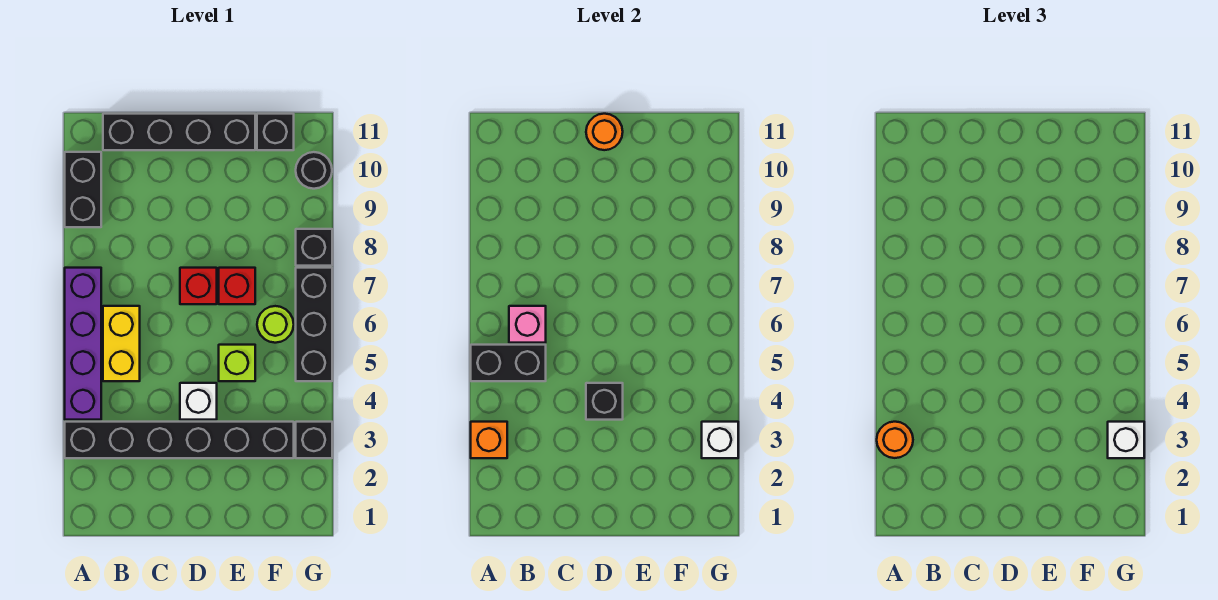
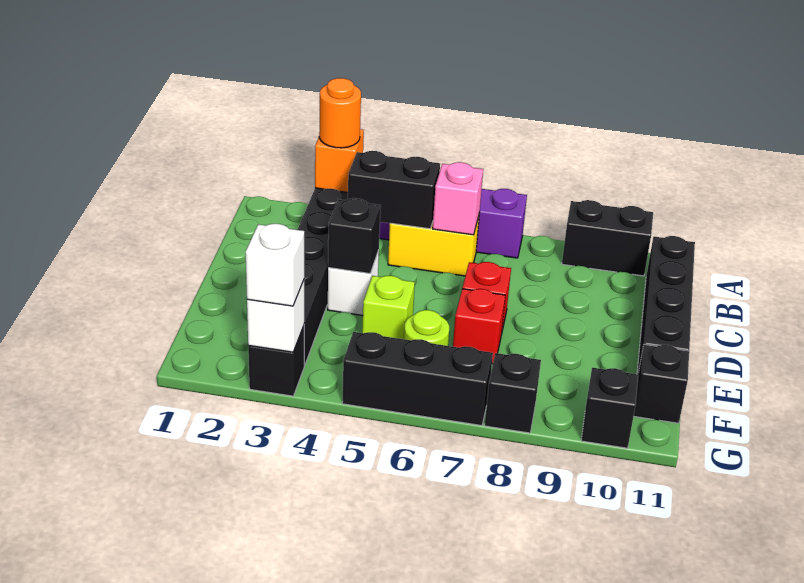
black 1x2 brick [471,345,546,381] -> black 1x2 brick turned to [348,151,440,229]
orange 1x1 round brick [586,114,623,150] -> none
black 1x1 round brick [296,152,332,189] -> black 1x1 brick [581,368,638,448]

